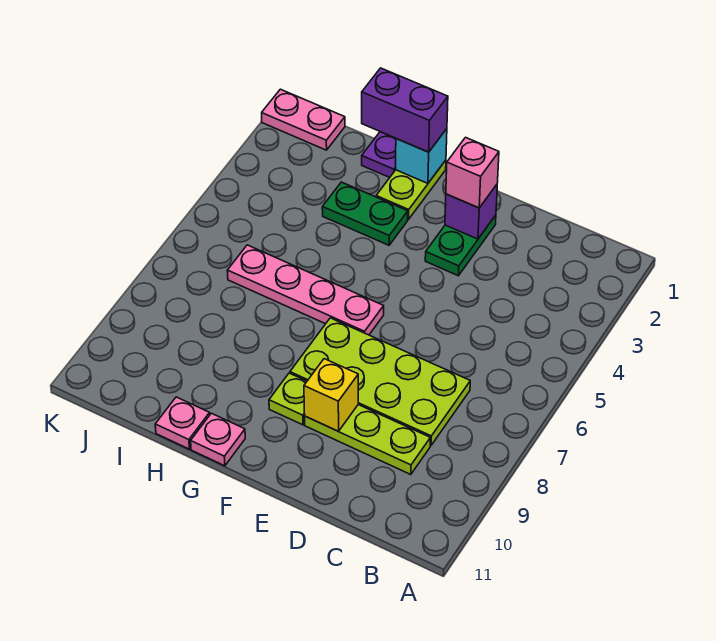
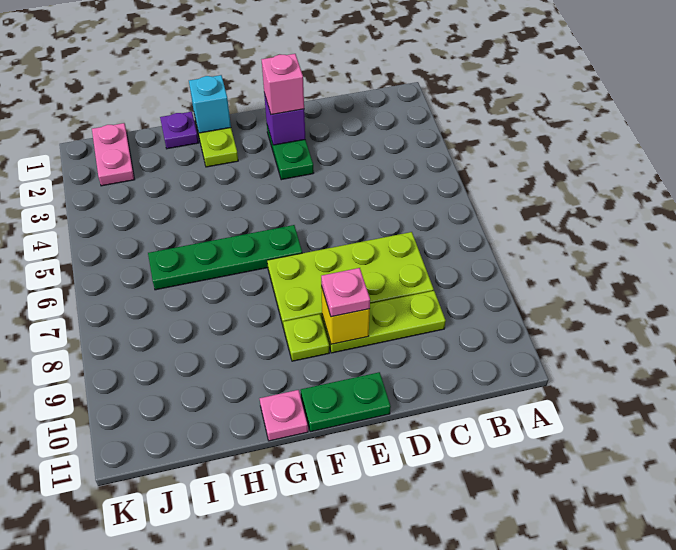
pink 1x4 plate [227,245,384,335] -> green 1x4 plate [148,225,302,290]
purple 1x2 brick [362,68,448,152] -> none
green 1x2 plate [322,182,408,245] -> green 1x2 plate moved to [301,372,391,432]
pink 1x1 plate [155,397,210,449] -> pink 1x1 plate moved to [321,268,370,317]
pink 1x2 plate [262,89,345,150] -> pink 1x2 plate turned to [92,123,135,186]

